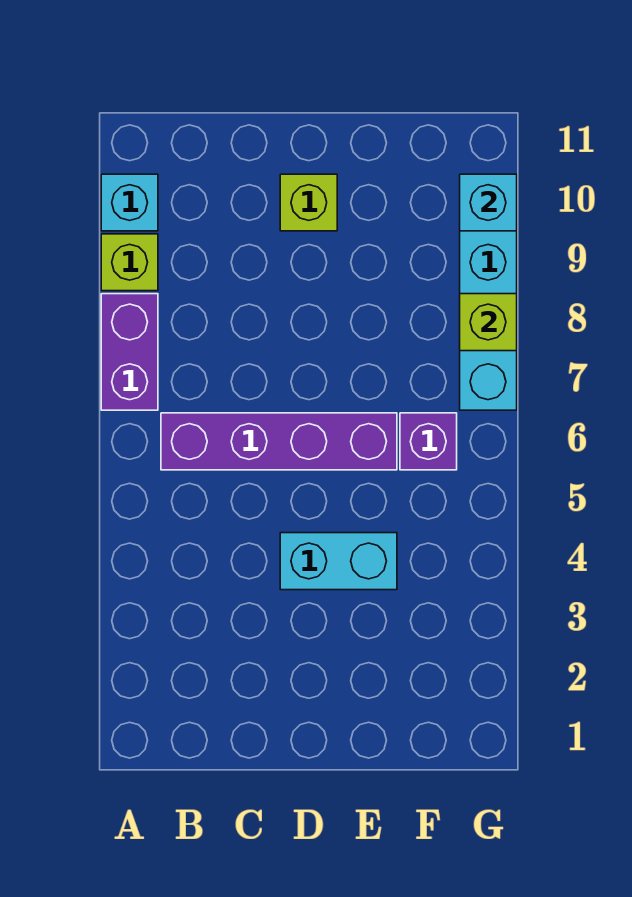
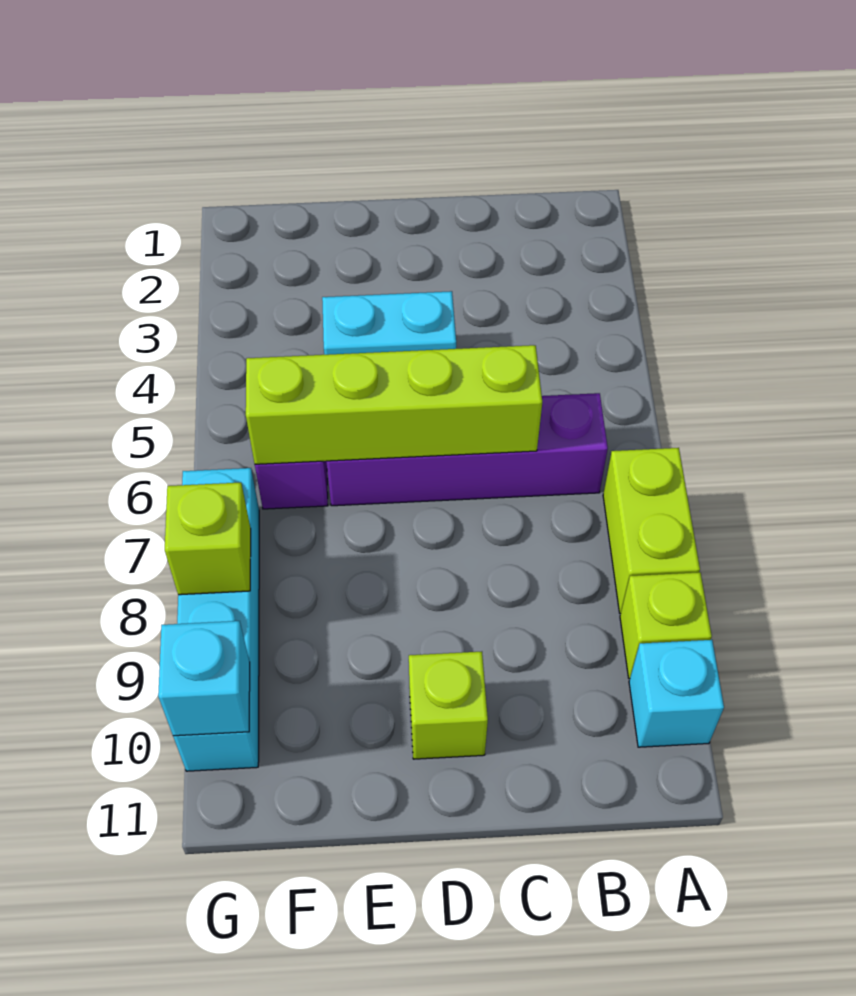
purple 1x2 brick [101,294,158,410] -> lime 1x2 brick [603,448,700,614]
none -> lime 1x4 brick [246,345,542,464]

